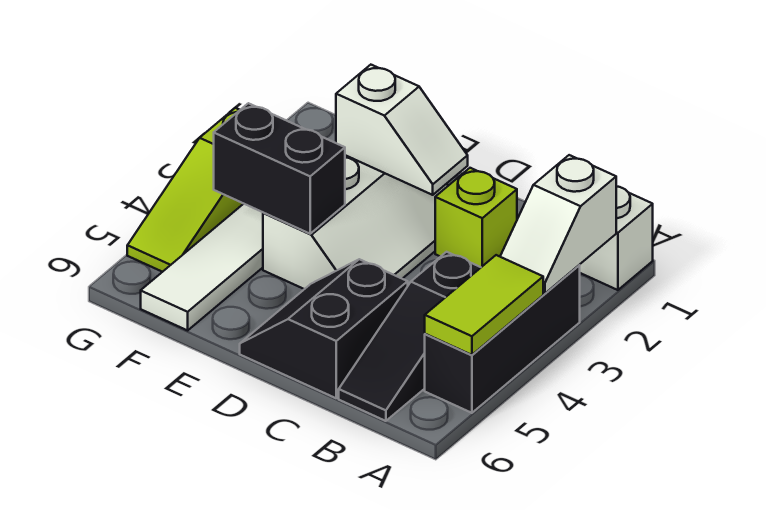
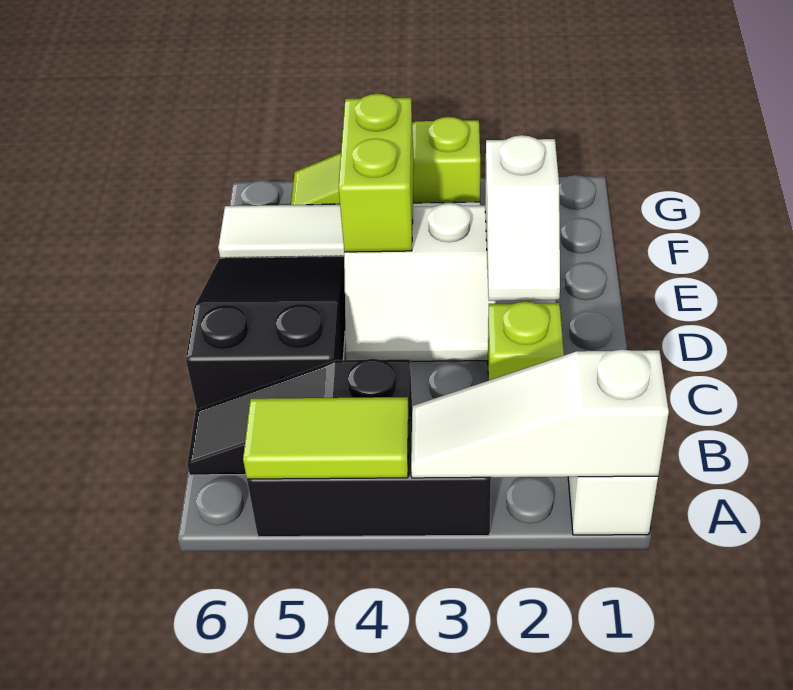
white 1x2 slope [500,155,616,293] -> white 1x3 slope [411,350,669,478]
black 2x2 slope [240,259,408,398] -> black 2x3 slope [186,257,345,409]
black 1x2 brick [214,103,345,234] -> lime 1x2 brick [339,94,414,252]

